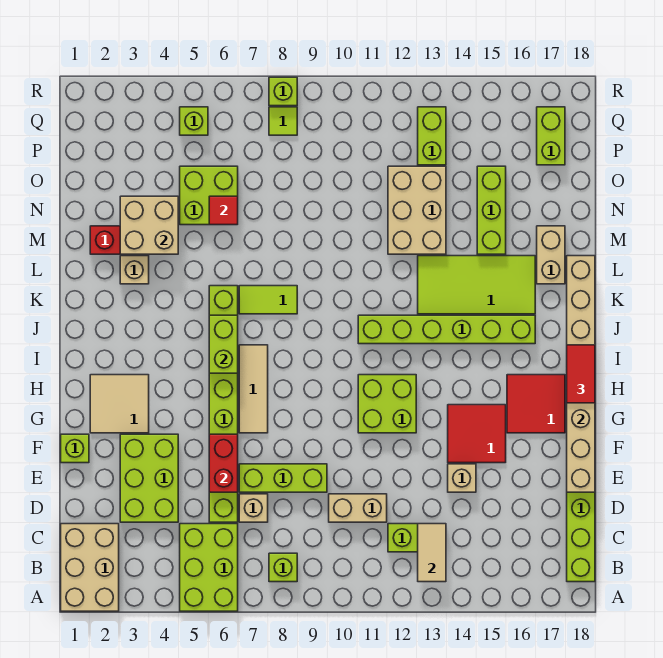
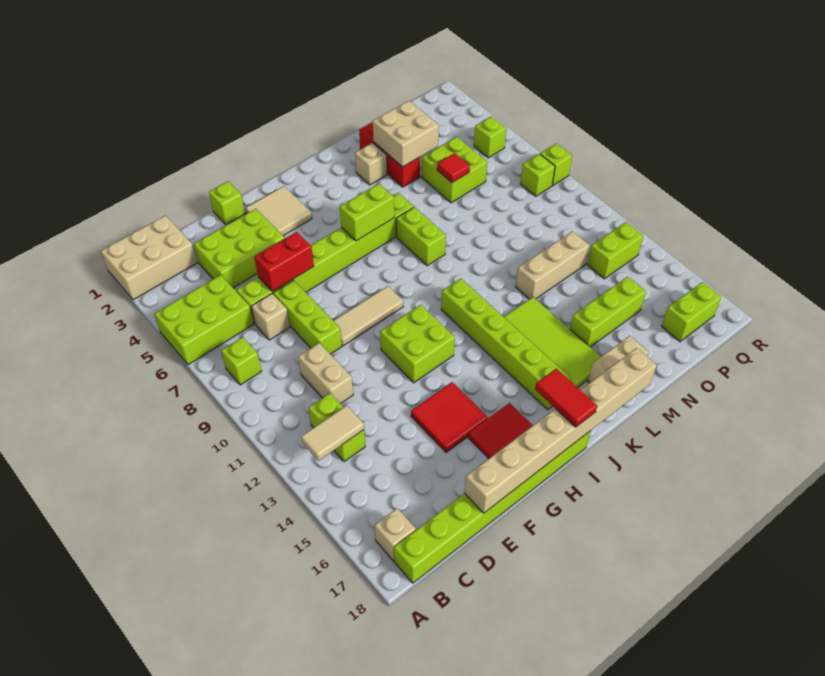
tan 1x1 brick [448,464,476,492] -> tan 1x1 brick moved to [375,508,416,561]
tan 1x3 tile [239,345,268,433] -> tan 1x3 tile moved to [333,286,403,346]
red 1x2 tile [567,345,595,403] -> red 1x2 tile turned to [535,368,597,427]
lime 1x2 tile [239,286,297,314] -> lime 1x2 brick [396,207,446,266]
tan 2x3 brick [388,166,446,254] -> tan 1x3 brick [516,231,590,299]
lime 1x1 tile [269,107,297,135] -> lime 1x1 brick [520,154,555,196]

